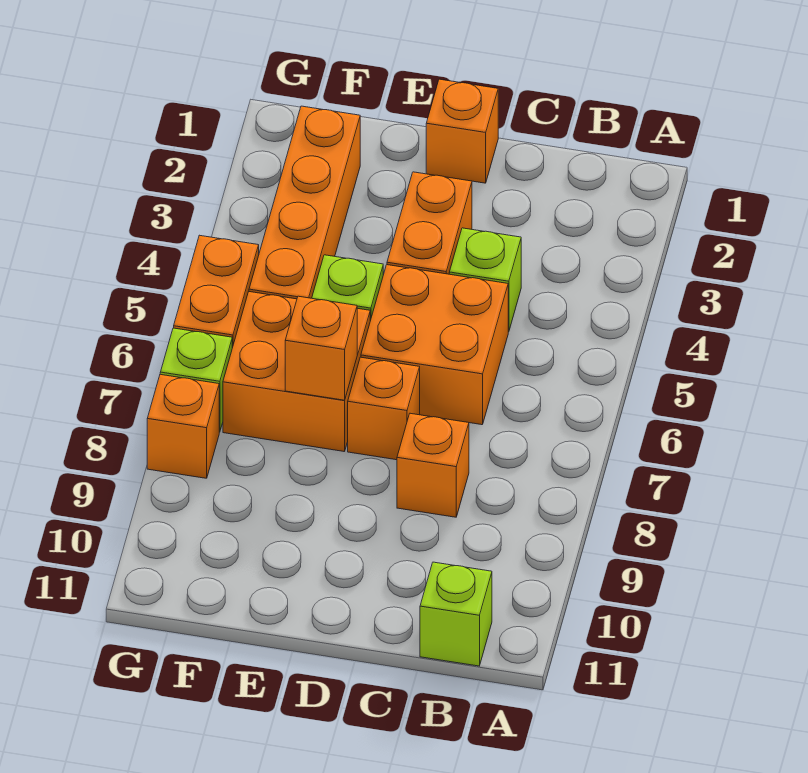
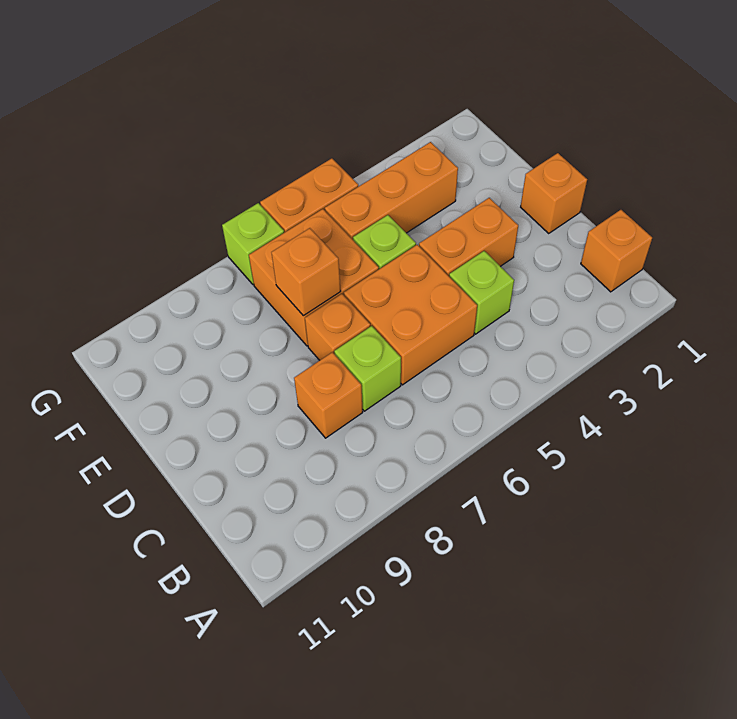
lime 1x1 brick [420,562,492,666] -> lime 1x1 brick moved to [334,326,401,411]
orange 1x4 brick [249,106,360,299] -> orange 1x3 brick [325,142,458,240]
orange 1x1 brick [147,374,219,478] -> orange 1x1 brick moved to [581,210,652,292]

